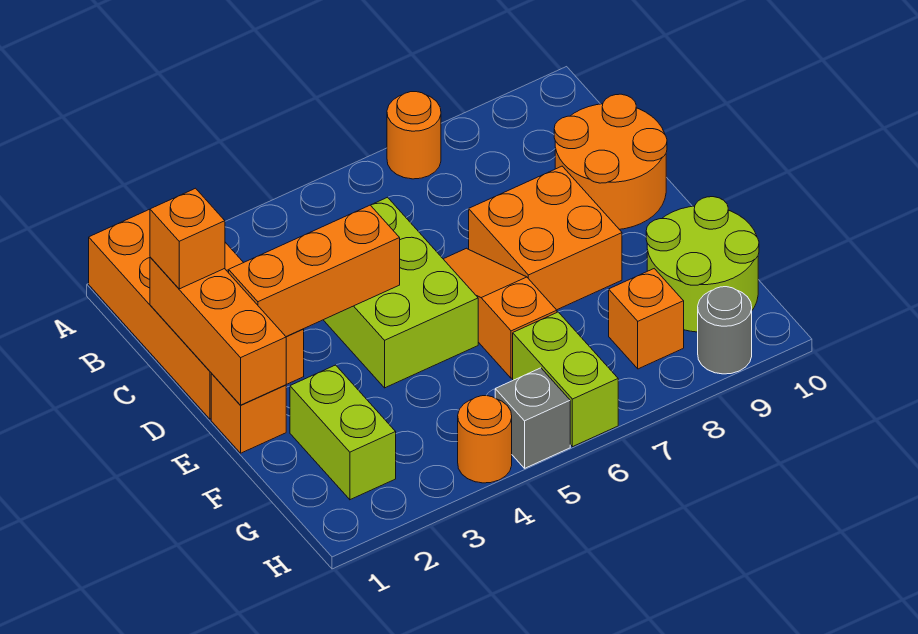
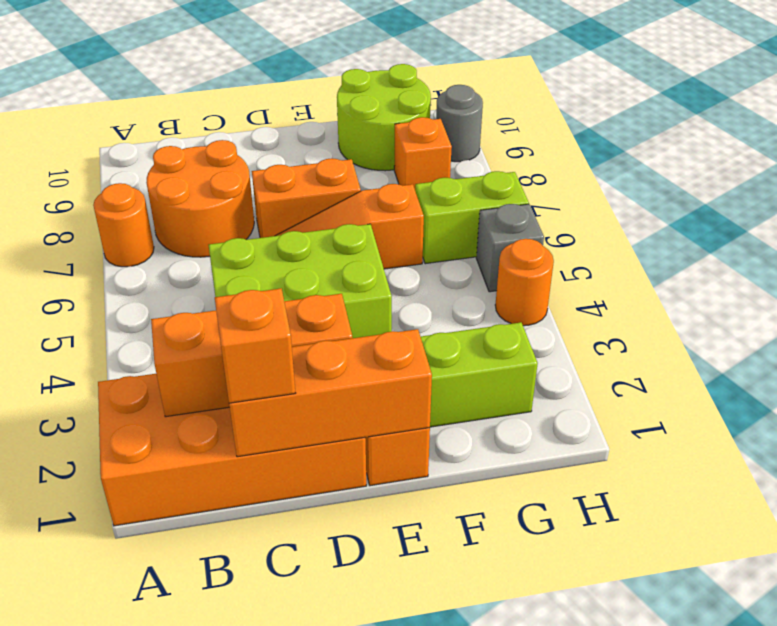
orange 2x2 round brick [554,94,667,229] -> orange 2x2 round brick moved to [146,140,254,257]
orange 1x3 brick [229,205,400,336] -> orange 1x3 brick turned to [151,294,353,417]
orange 2x2 brick [469,166,622,310] -> orange 1x2 brick [252,158,361,238]

